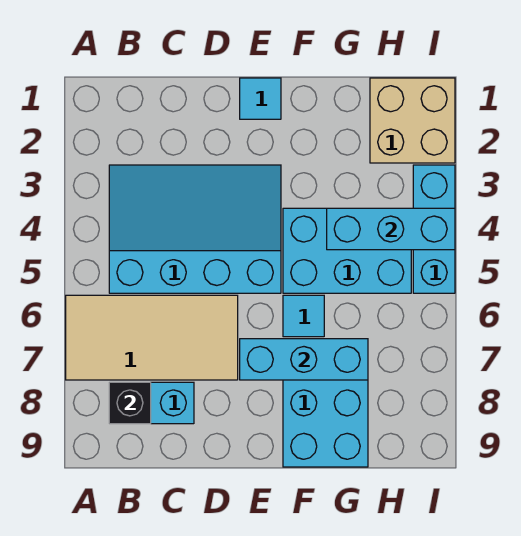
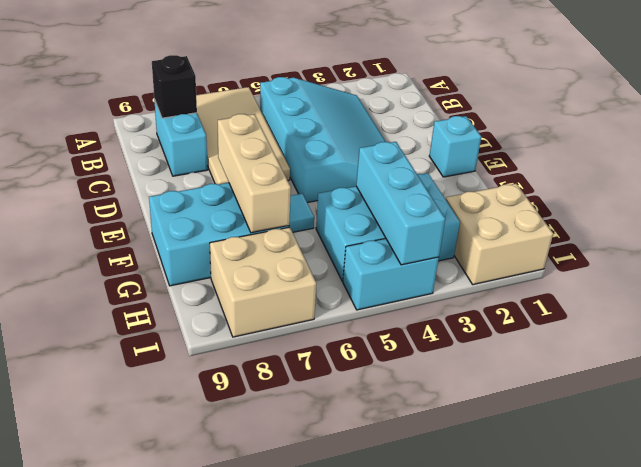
cyan 1x1 tile [240,78,281,119] -> cyan 1x1 brick [429,116,481,177]
cyan 1x3 brick [240,339,368,380] -> tan 1x3 brick [218,114,291,233]
cyan 2x3 brick [283,208,411,293] -> cyan 2x3 brick turned to [316,173,460,281]
none -> tan 2x2 brick [210,227,316,337]
cyan 1x3 brick [413,165,455,293] -> cyan 1x2 brick [343,238,439,310]

